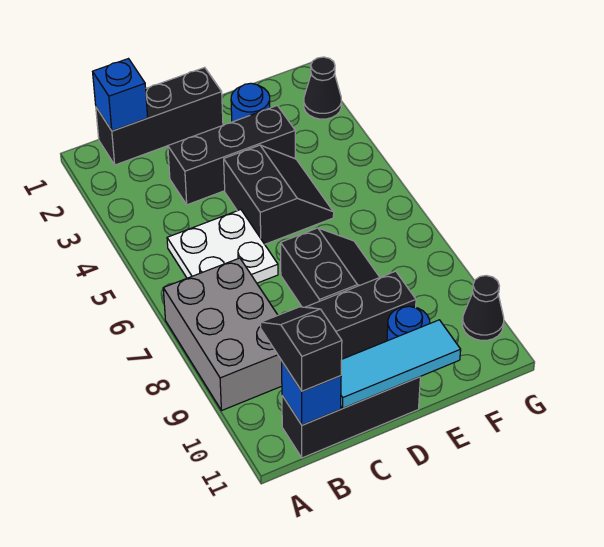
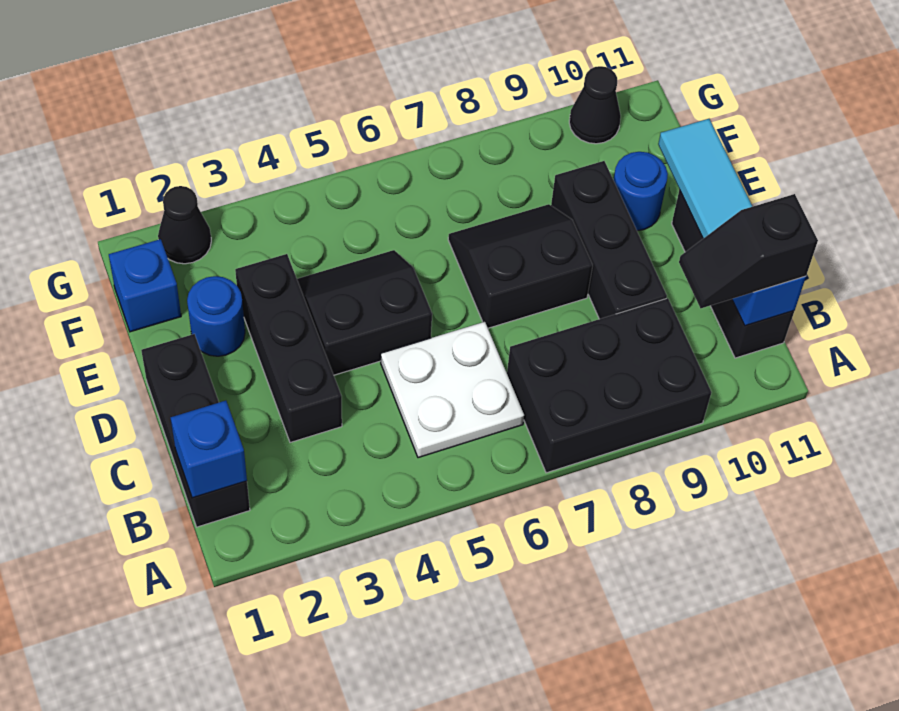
grey 2x3 brick [163,258,282,411] -> black 2x3 brick [507,298,711,473]
none -> blue 1x1 brick [109,239,181,332]

